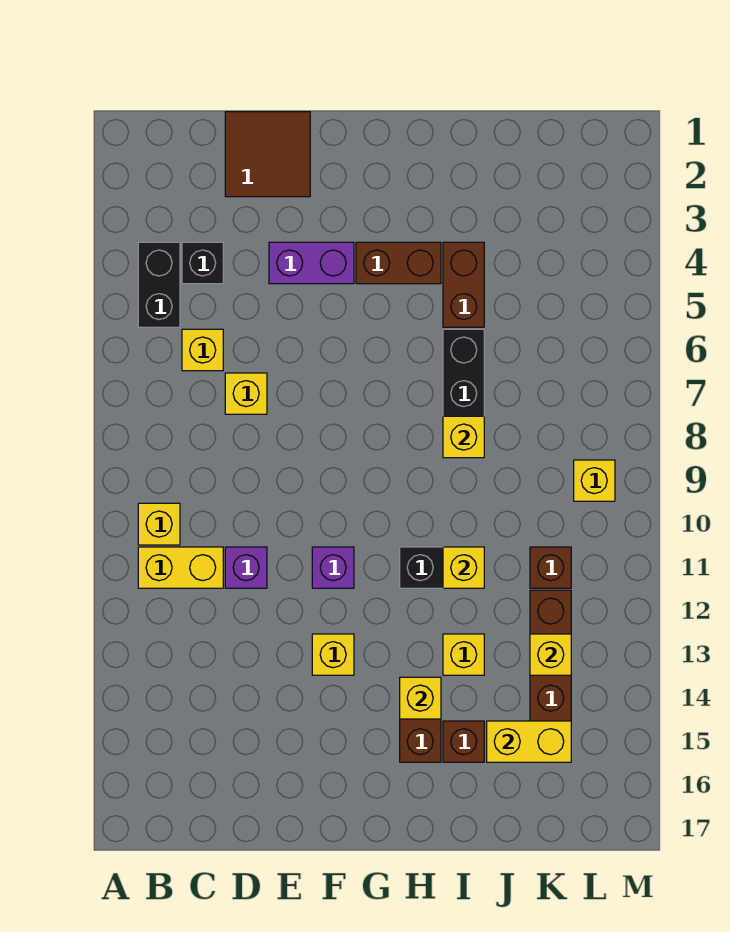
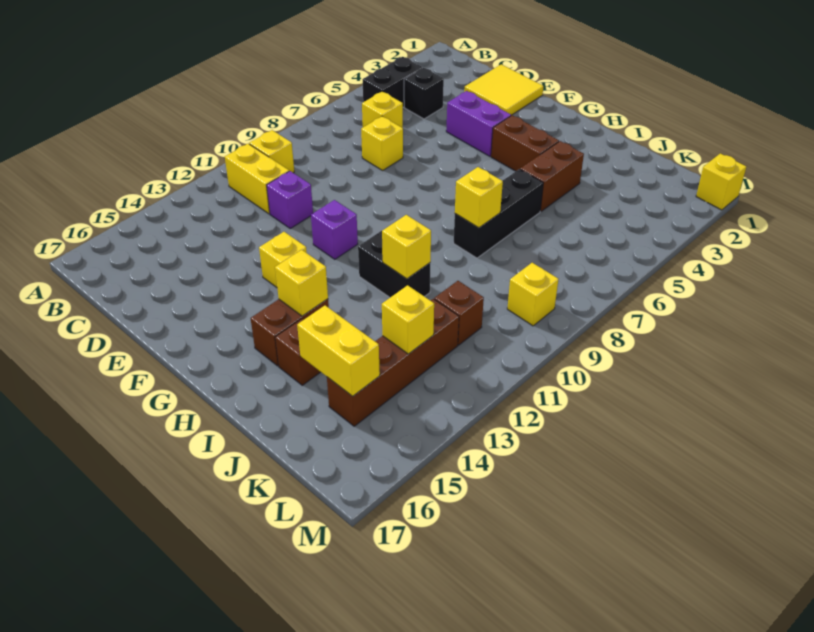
brown 2x2 tile [225,112,310,197] -> yellow 2x2 tile [464,64,543,115]
yellow 1x1 brick [443,634,484,675] -> yellow 1x1 brick moved to [696,153,746,210]

